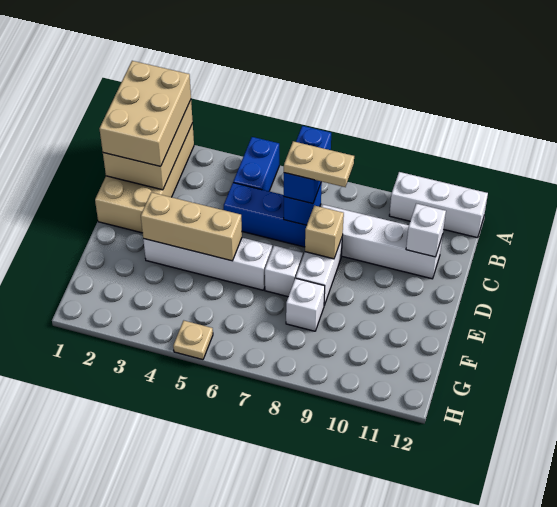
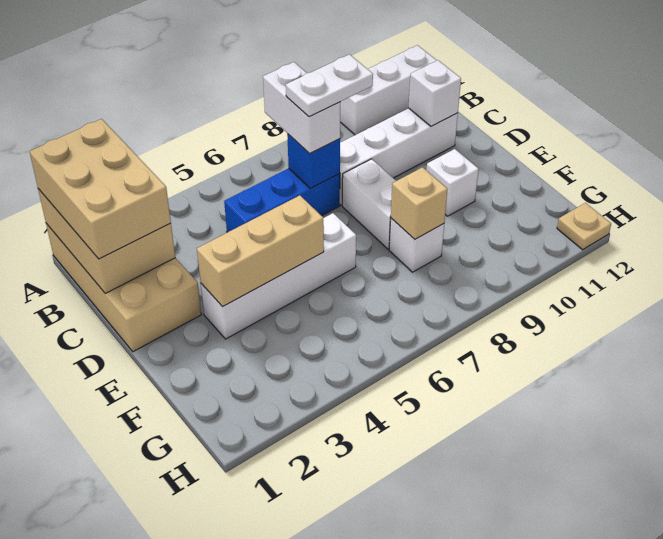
blue 1x2 brick [233,137,279,191] -> none
blue 1x2 brick [284,126,331,204] -> white 1x2 brick [263,62,340,154]
tan 1x2 plate [284,141,354,187] -> white 1x2 plate [286,54,373,117]
tan 1x1 brick [305,205,344,259] -> tan 1x1 brick moved to [391,167,447,239]
white 1x1 brick [265,246,303,297] -> white 1x1 brick moved to [426,149,479,216]
tan 1x1 plate [173,321,213,360] -> tan 1x1 plate moved to [557,203,611,250]

